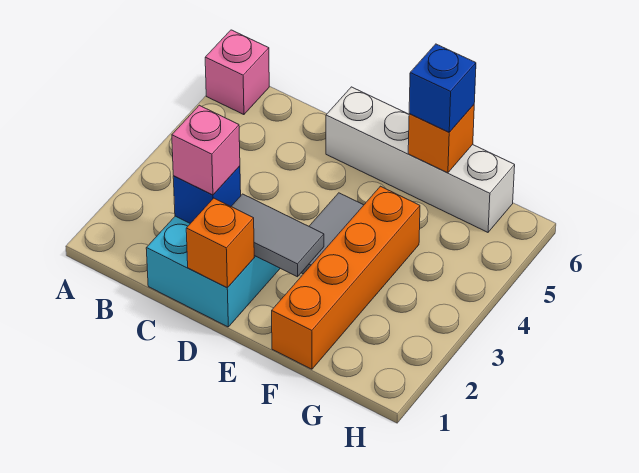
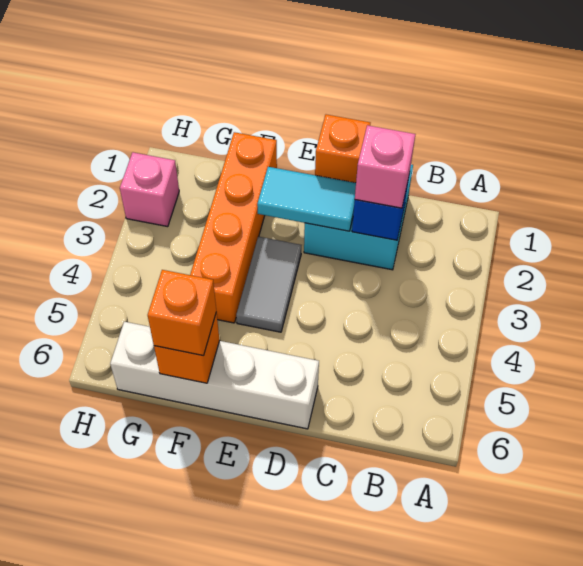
pink 1x1 brick [205,30,269,115] -> pink 1x1 brick moved to [120,152,179,227]
grey 1x2 tile [231,194,324,277] -> cyan 1x2 tile [257,167,356,231]
blue 1x1 brick [409,44,476,132] -> orange 1x1 brick [148,270,216,356]

